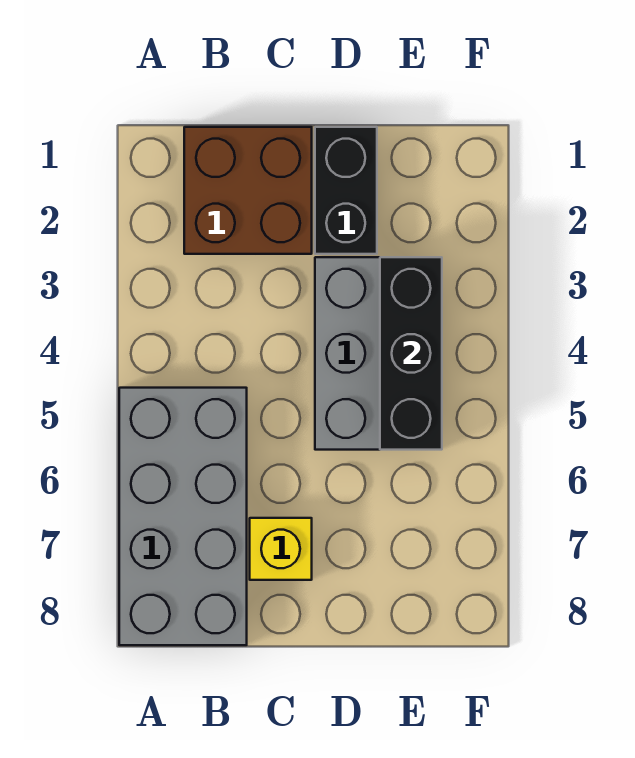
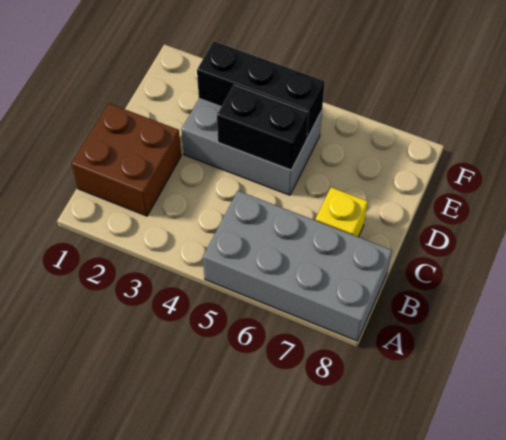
black 1x2 brick [315,127,377,254] -> black 1x2 brick moved to [217,85,309,170]

